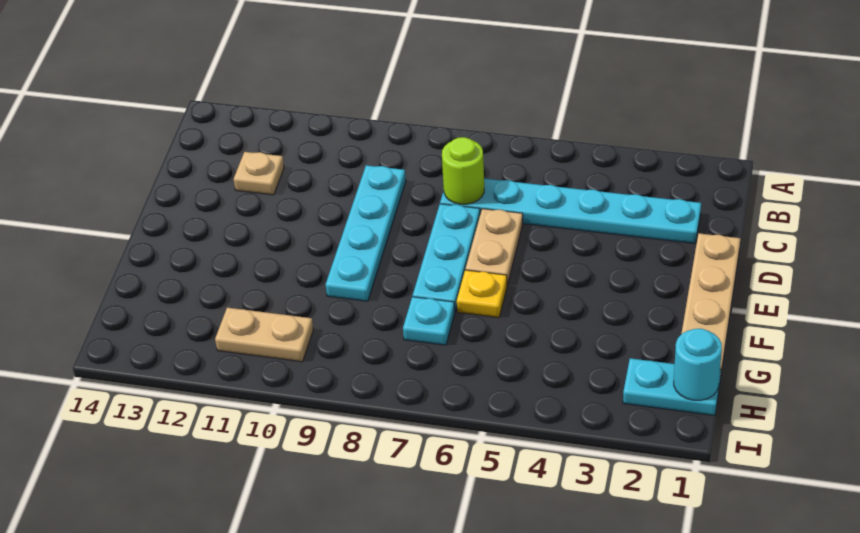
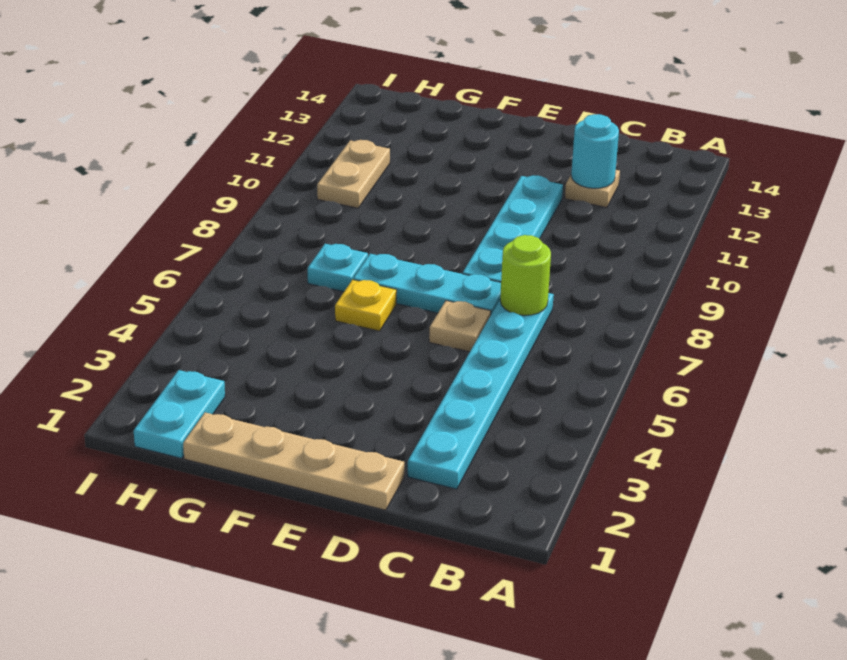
cyan 1x4 plate [326,165,406,301] -> cyan 1x4 plate turned to [463,175,563,282]
tan 1x2 plate [466,209,523,285] -> tan 1x1 plate [429,301,491,352]
cyan 1x1 round brick [674,328,722,400] -> cyan 1x1 round brick moved to [571,114,619,188]

